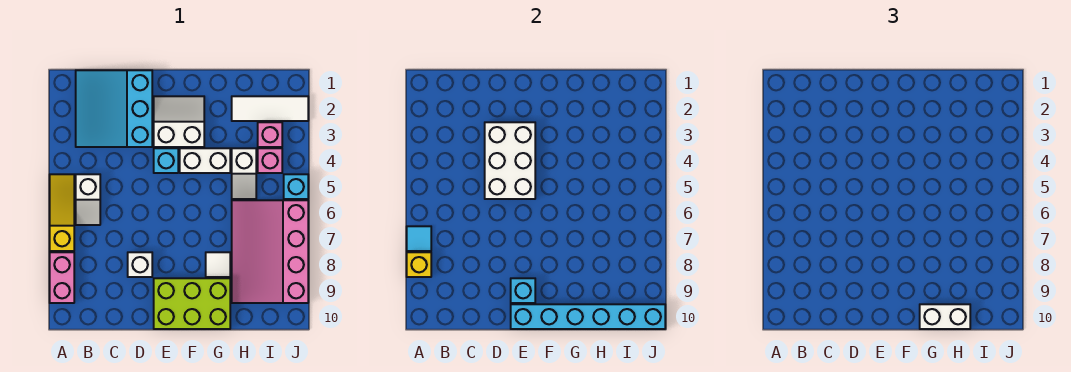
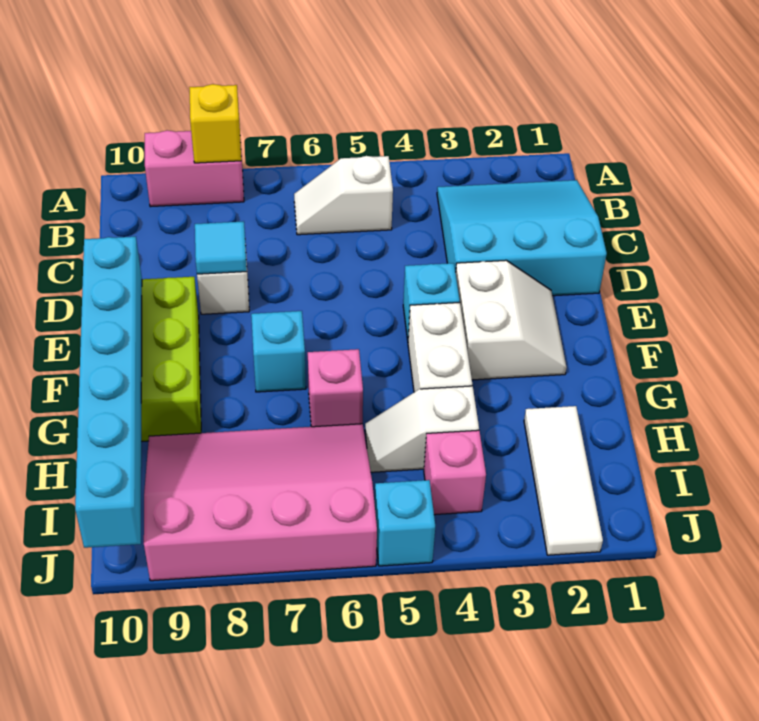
yellow 1x3 slope [50,174,74,251] -> none
cyan 1x1 tile [407,226,431,251] -> cyan 1x1 tile moved to [195,221,247,274]
white 2x3 brick [485,122,535,199] -> none
cyan 1x1 brick [511,278,535,303] -> cyan 1x1 brick moved to [251,311,306,392]
white 1x1 tile [206,252,230,277] -> none
white 1x2 brick [920,304,970,329] -> none
pink 1x1 brick [258,122,282,147] -> pink 1x1 brick moved to [308,349,363,427]

